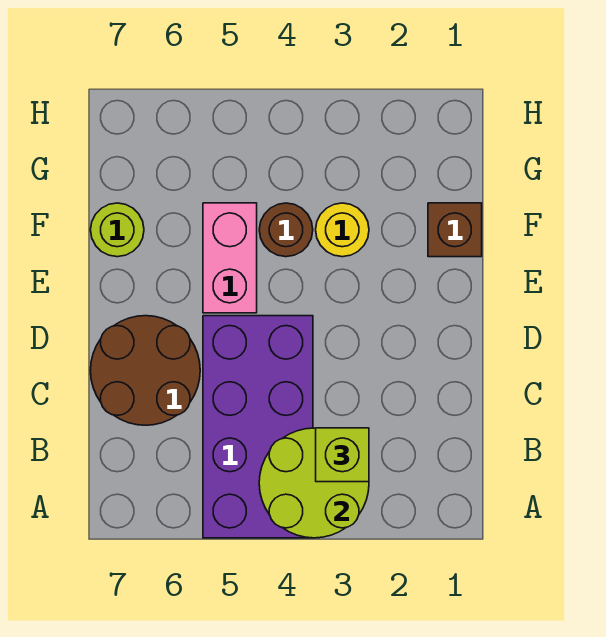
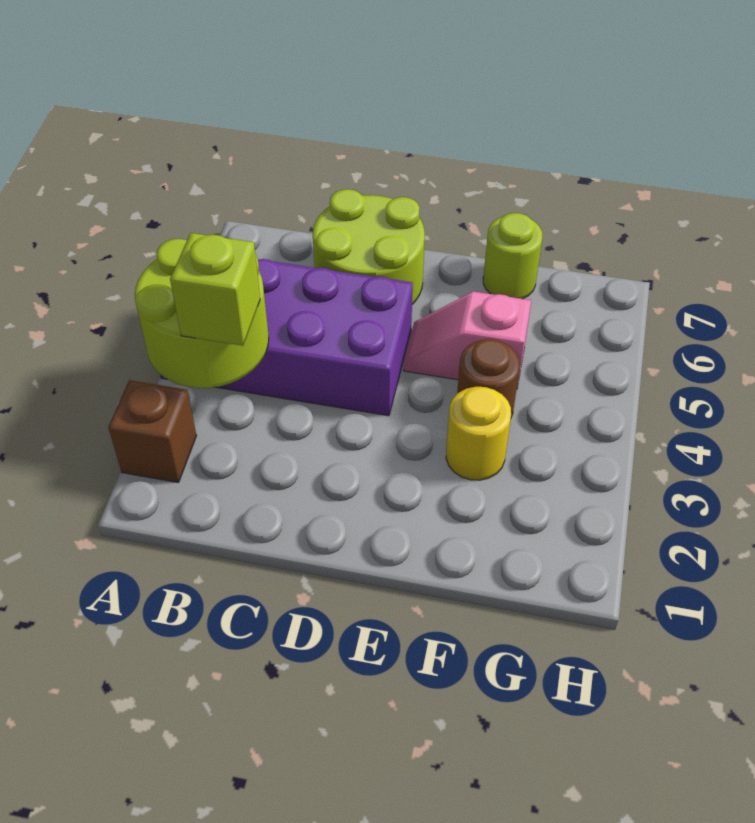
brown 2x2 round brick [91,316,200,425] -> lime 2x2 round brick [313,189,425,304]
pink 1x2 brick [203,203,257,313] -> pink 1x2 slope [404,292,531,387]
brown 1x1 brick [428,203,482,257] -> brown 1x1 brick moved to [108,380,197,483]

